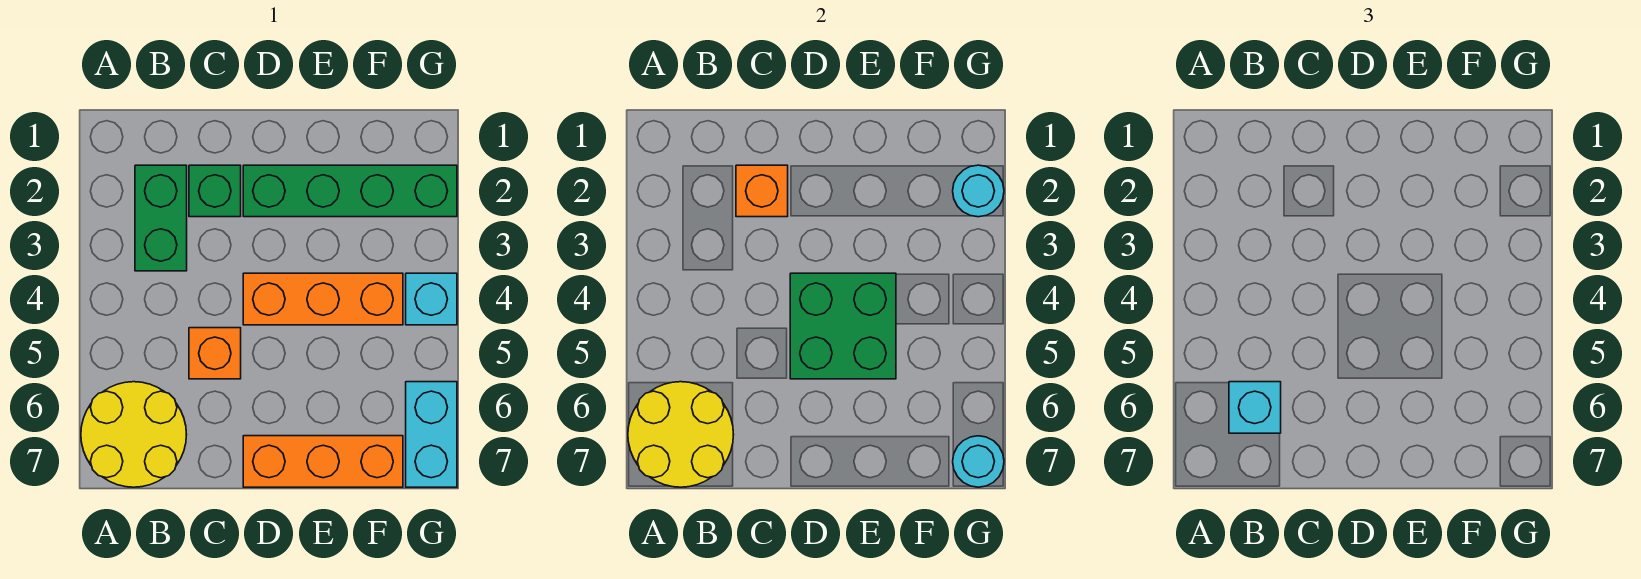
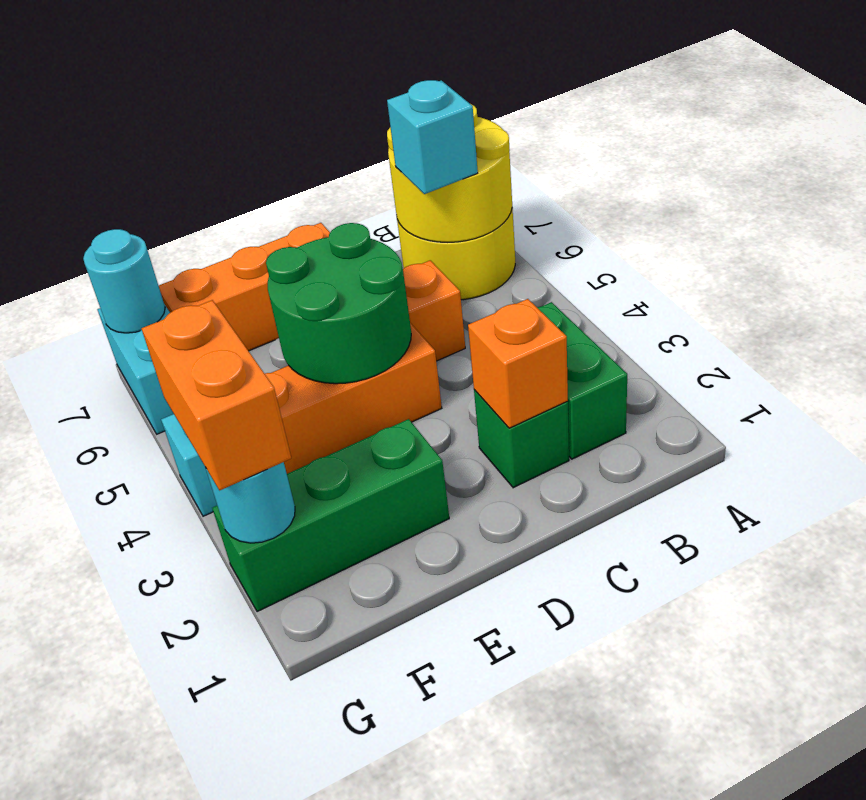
green 1x4 brick [243,165,457,217] -> green 1x3 brick [212,419,449,612]
green 2x2 brick [790,273,896,379] -> green 2x2 round brick [266,223,411,384]
none -> orange 1x2 brick [142,300,291,490]

